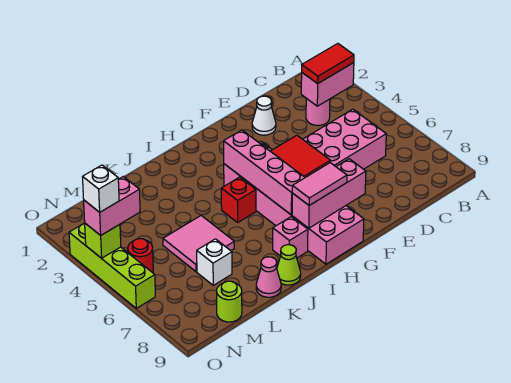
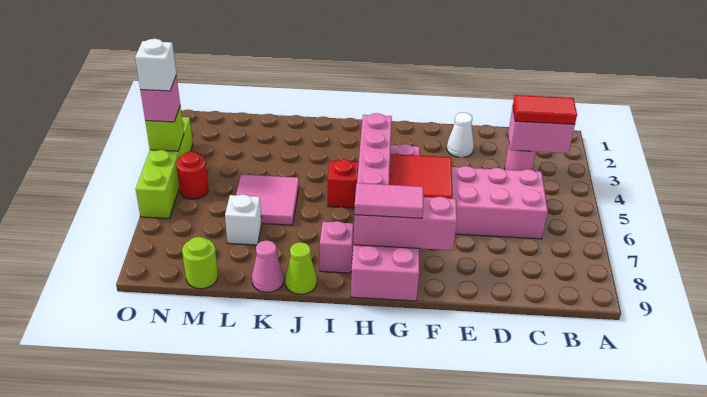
pink 1x2 brick [84,177,140,235] -> pink 1x1 brick [140,75,180,122]

